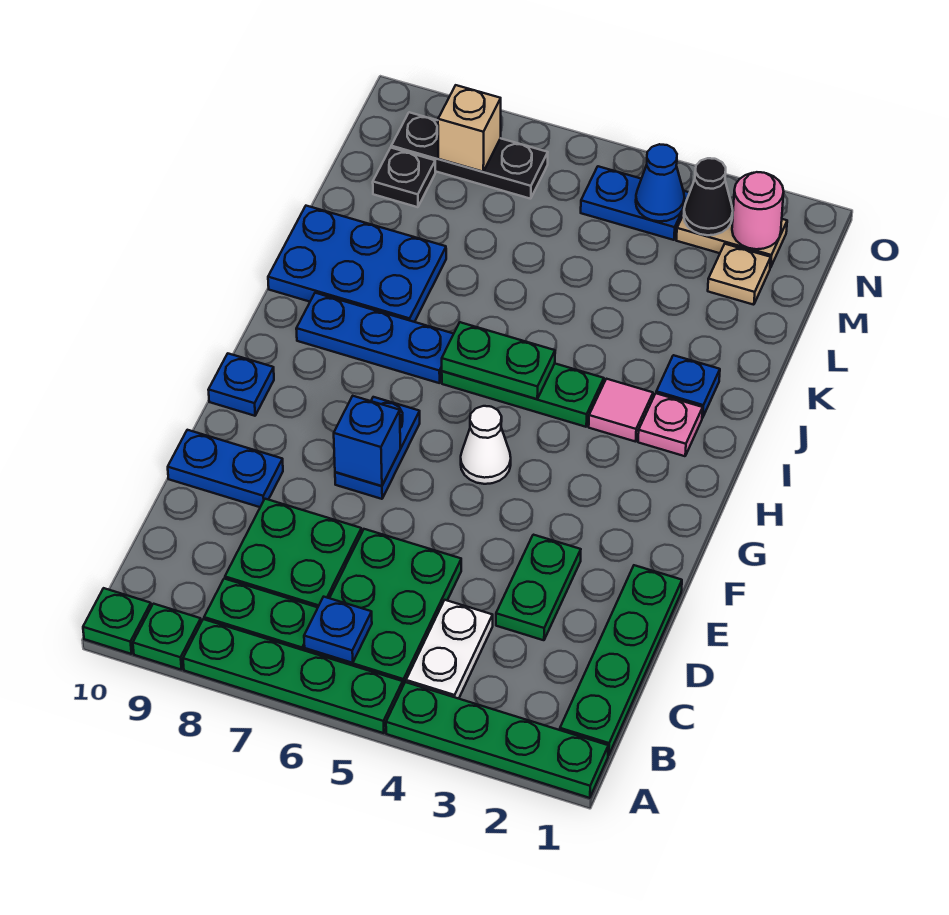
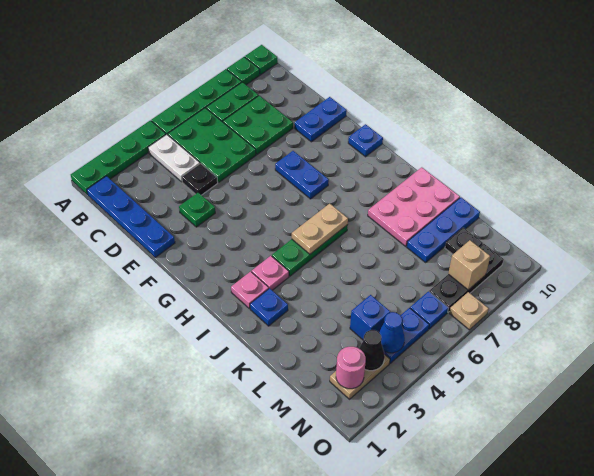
green 1x4 plate [560,565,682,755] -> blue 1x4 plate [87,176,175,258]
blue 1x1 plate [304,597,372,663] -> blue 1x1 plate moved to [410,291,448,329]
green 1x2 plate [496,535,581,640] -> green 1x1 plate [179,193,215,227]
none -> black 1x1 plate [182,163,218,195]
blue 1x1 brick [334,396,400,486] -> blue 1x1 brick moved to [350,295,390,340]
white 1x1 cone [461,406,511,484] -> none
pink 1x1 tile [589,379,653,442] -> pink 1x1 plate [252,256,289,290]
green 1x2 plate [442,322,555,399] -> tan 1x2 plate [292,203,348,254]
blue 1x3 plate [296,293,453,383] -> blue 1x3 plate moved to [407,198,480,262]
blue 2x3 plate [268,206,446,322] -> pink 2x3 plate [368,167,460,246]
tan 1x1 plate [708,244,771,305] -> tan 1x1 plate moved to [449,292,489,330]

